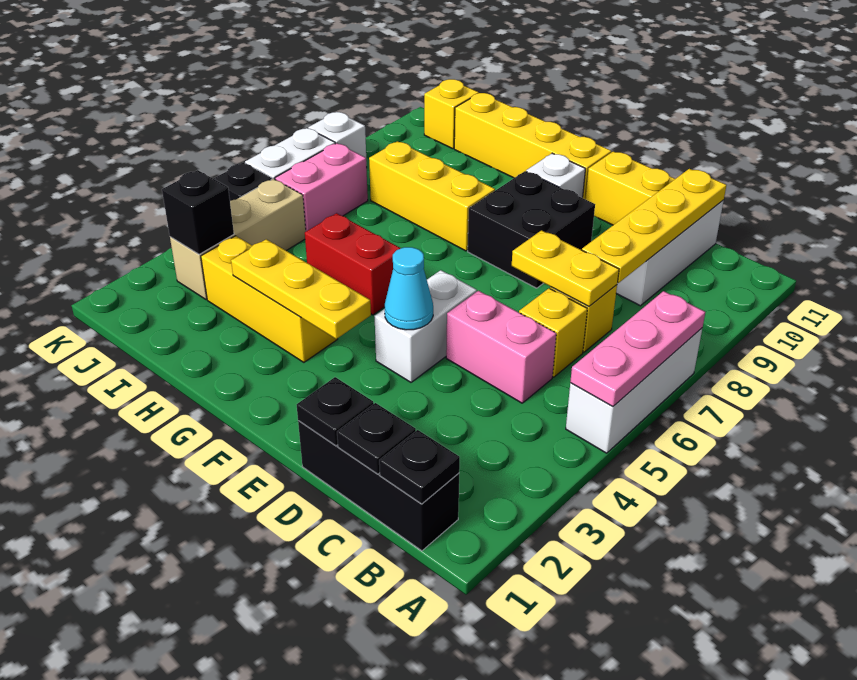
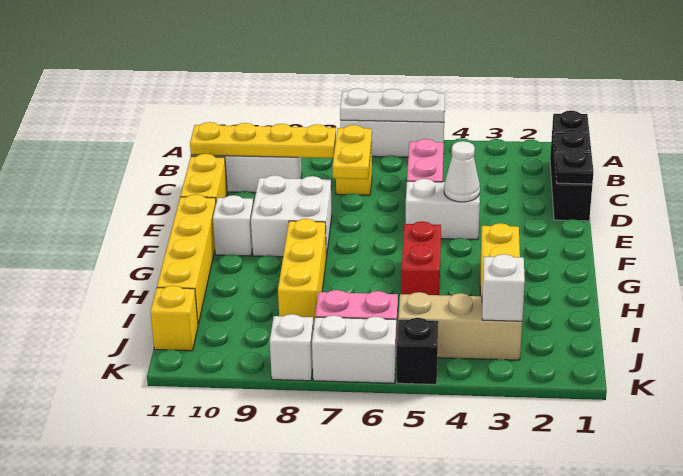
pink 1x3 plate [570,291,705,407] -> white 1x3 plate [340,88,445,122]
yellow 1x1 brick [519,288,587,377] -> none
cyan 1x1 cone [385,247,433,330] -> white 1x1 cone [444,141,480,202]
black 2x2 brick [468,171,595,288] -> white 2x2 brick [251,175,332,257]
yellow 1x3 plate [231,239,371,339] -> none
black 1x1 brick [162,170,234,254] -> white 1x1 brick [482,254,525,321]

